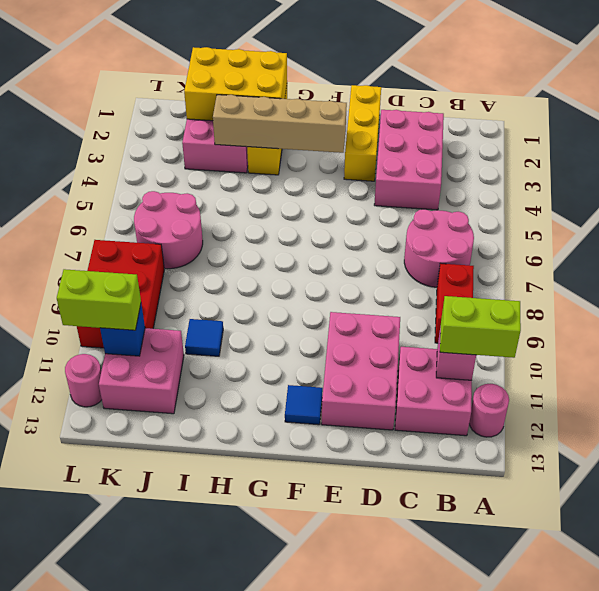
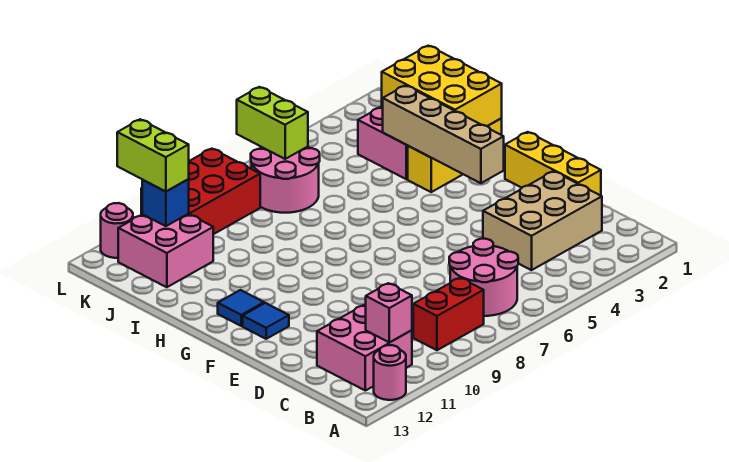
lime 1x2 brick [440,296,521,358] -> lime 1x2 brick moved to [237,87,308,159]
pink 2x3 brick [374,110,444,210] -> tan 2x3 brick [483,171,602,270]
pink 2x3 brick [321,312,400,430] -> none
yellow 1x3 brick [344,85,381,181] -> yellow 1x3 brick turned to [505,132,601,196]
blue 1x1 tile [185,319,223,356] -> blue 1x1 tile moved to [218,290,264,326]

